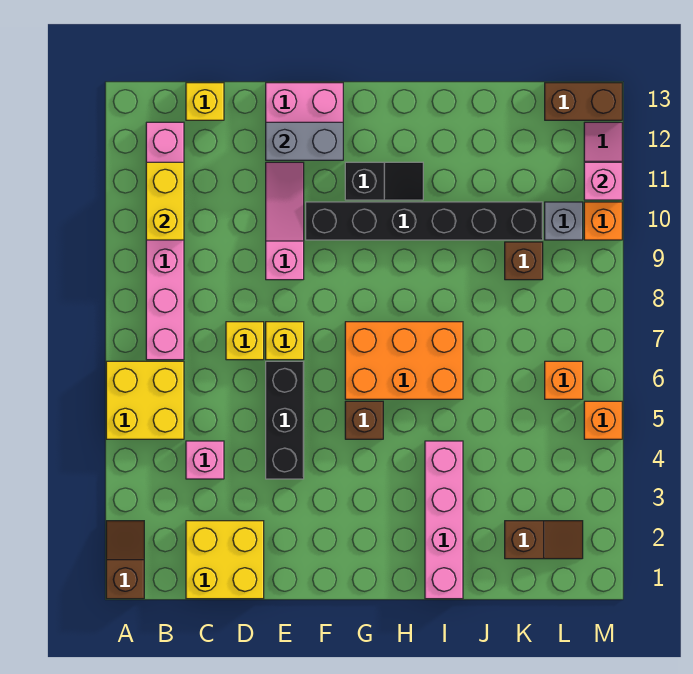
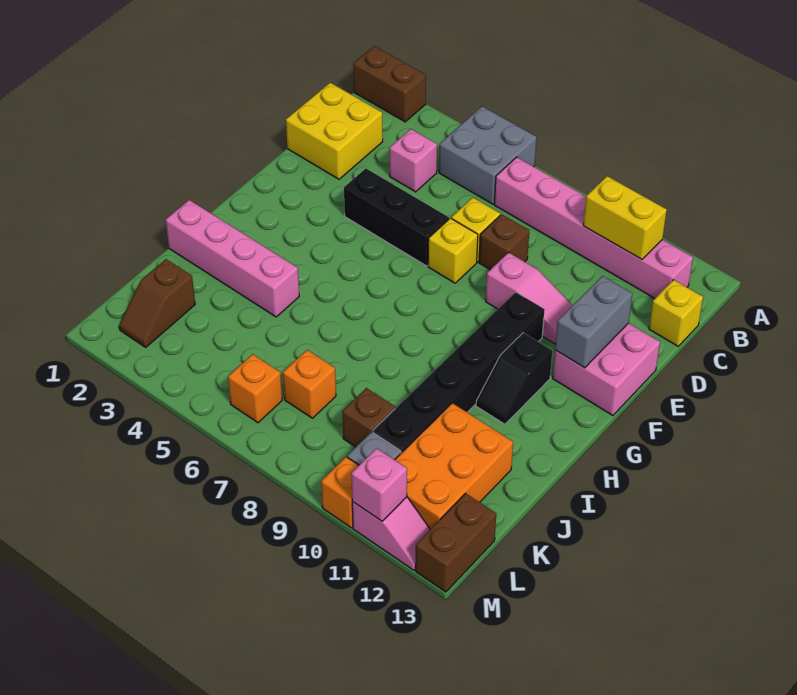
brown 1x2 slope [106,521,144,599] -> brown 1x2 brick [353,46,426,122]
yellow 2x2 brick [106,361,184,439] -> grey 2x2 brick [439,106,537,204]
brown 1x1 brick [345,401,383,439] -> brown 1x1 brick moved to [479,214,529,270]
orange 2x3 brick [345,322,463,399] -> orange 2x3 brick moved to [395,403,513,529]
orange 1x1 brick [584,401,622,439] -> orange 1x1 brick moved to [283,350,336,418]

